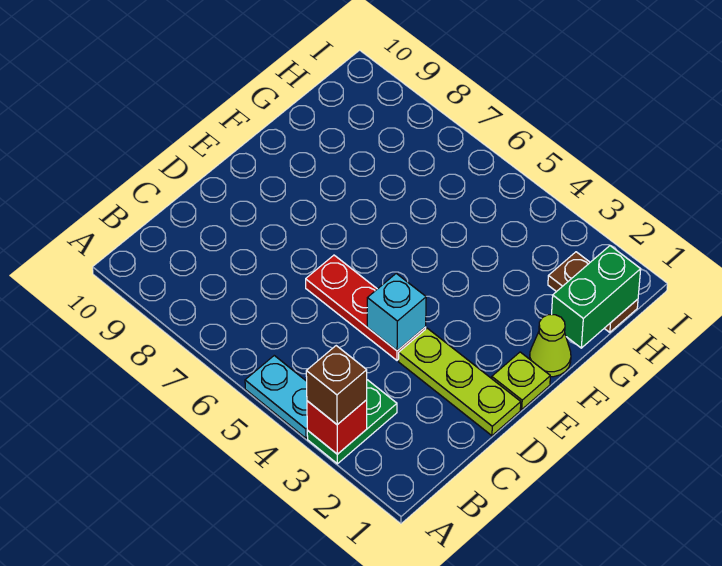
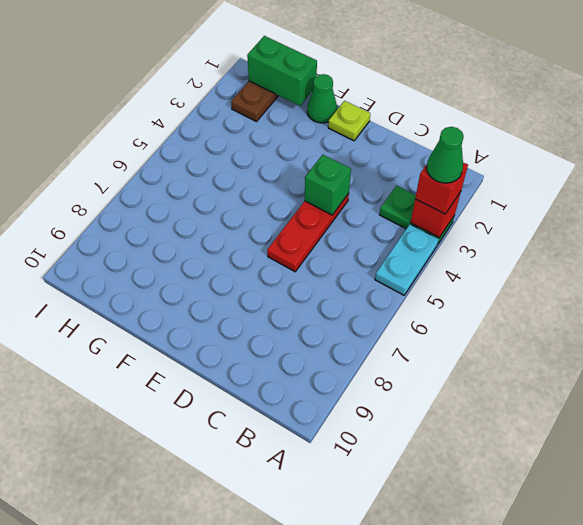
brown 1x1 brick [306,346,367,425] -> red 1x1 brick [415,163,468,214]
none -> green 1x1 cone [427,127,464,183]
lime 1x3 plate [399,328,521,436] -> none
cyan 1x1 brick [367,274,426,351] -> green 1x1 brick [305,155,351,215]
lime 1x1 cone [530,315,571,377] -> green 1x1 cone [307,74,337,123]

